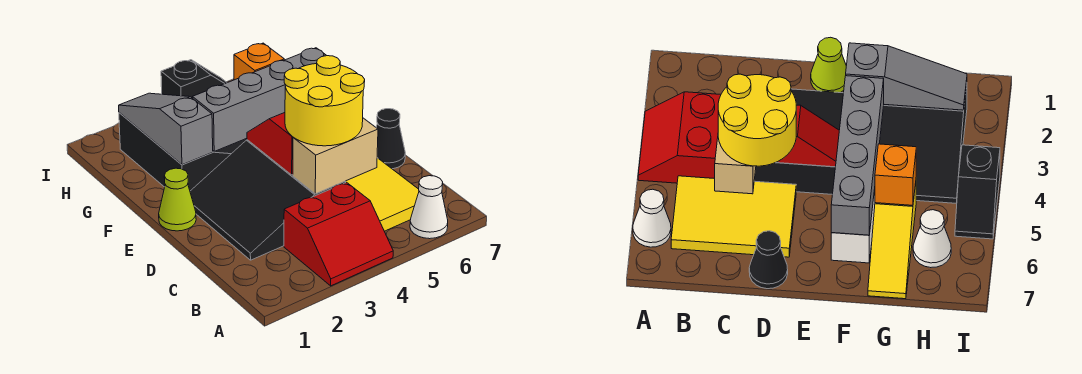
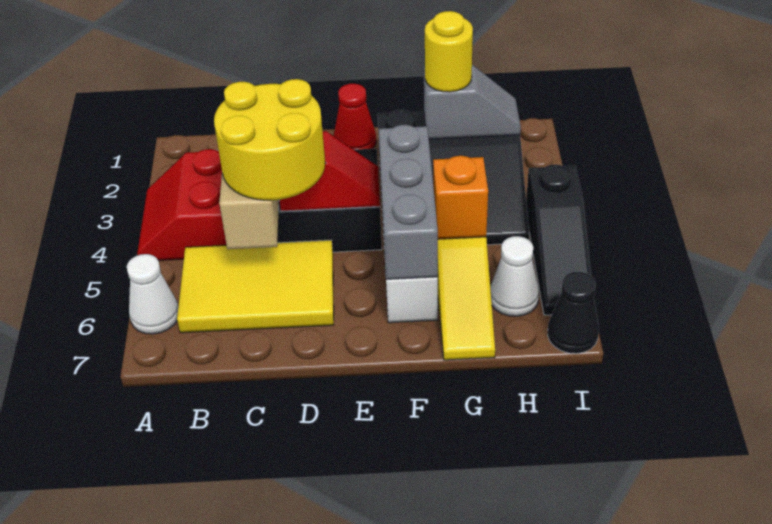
black 1x1 cone [376,109,405,169] -> black 1x1 cone moved to [548,272,599,354]
lime 1x1 cone [159,168,196,231] -> red 1x1 cone [334,84,376,150]
grey 1x3 slope [119,93,213,165] -> grey 1x2 slope [424,65,521,139]
grey 1x4 brick [192,48,327,151] -> grey 1x3 brick [379,125,438,279]
none -> yellow 1x1 round brick [425,11,473,92]
black 1x2 slope [161,60,227,98] -> black 1x3 slope [526,165,591,315]

